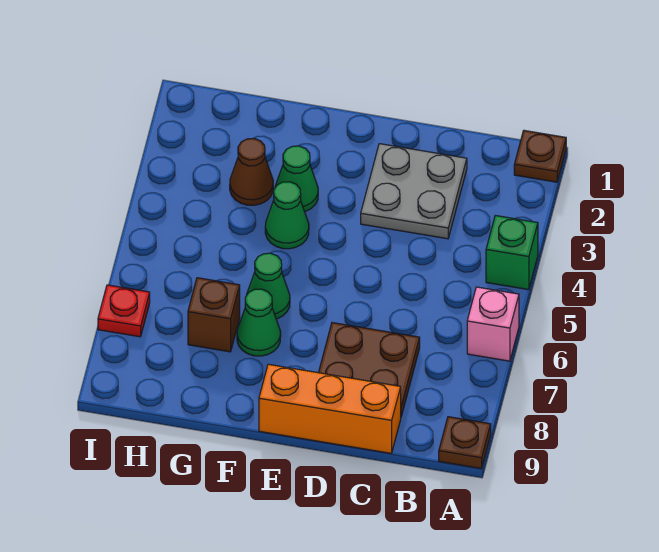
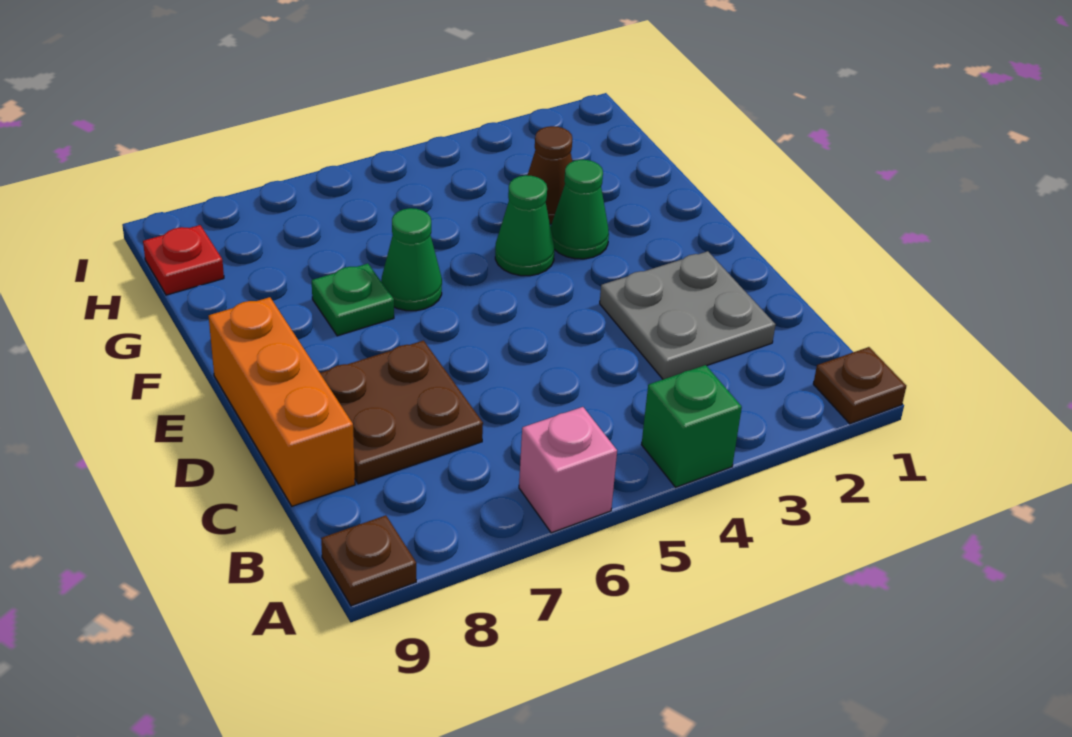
green 1x1 cone [237,289,281,356] -> green 1x1 plate [312,264,394,336]
brown 1x1 brick [188,278,240,352] -> none
red 1x1 plate [98,285,150,337] -> red 1x1 plate moved to [143,225,224,295]

